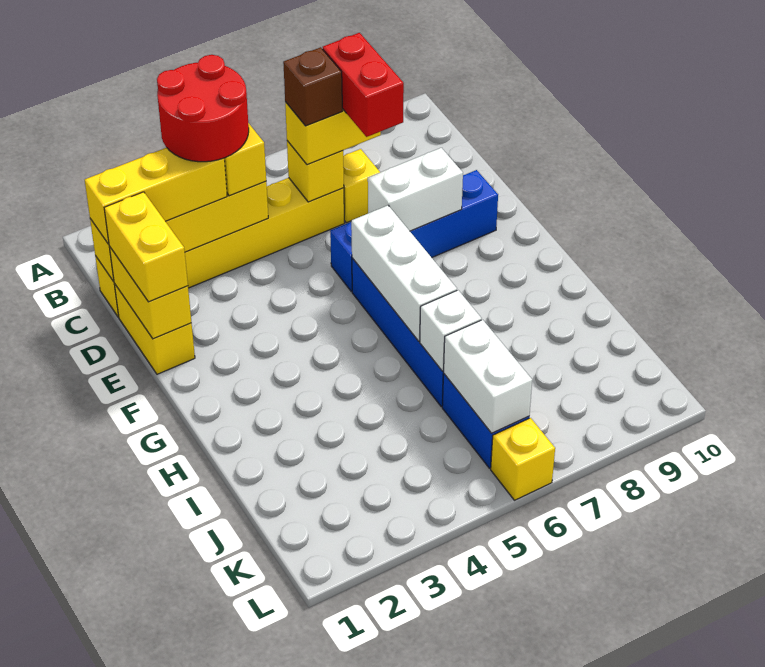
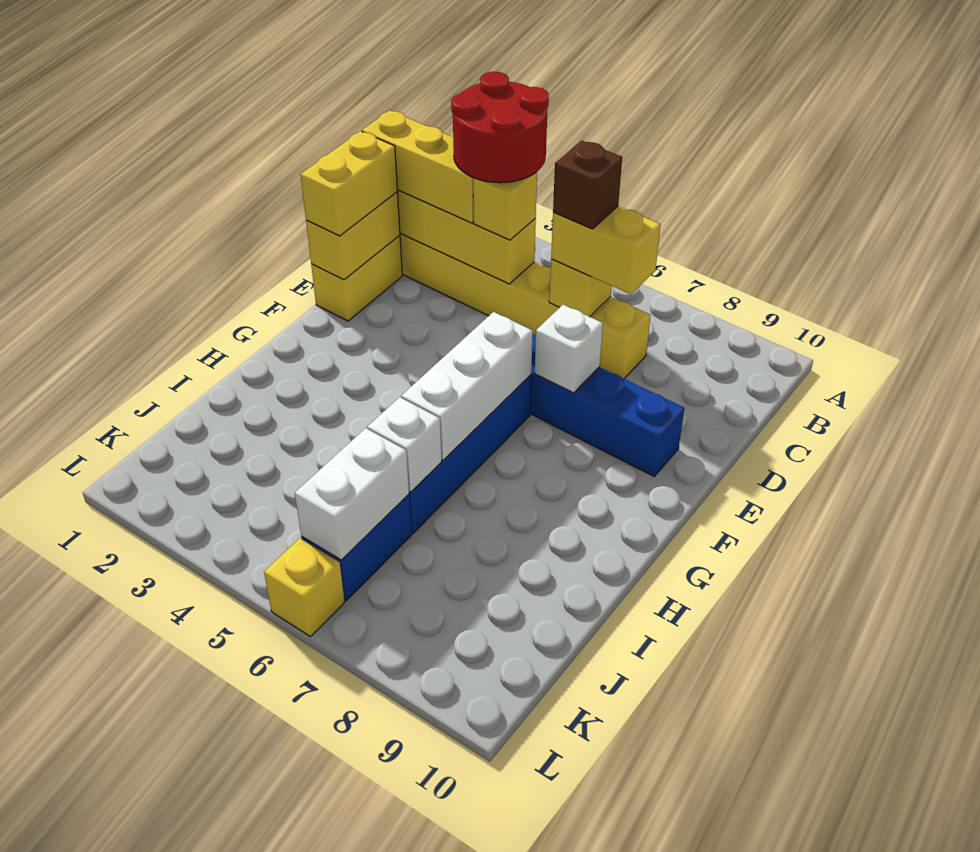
red 1x2 brick [323,33,404,137] -> none
white 1x2 brick [368,148,463,231] -> white 1x1 brick [535,305,603,393]

